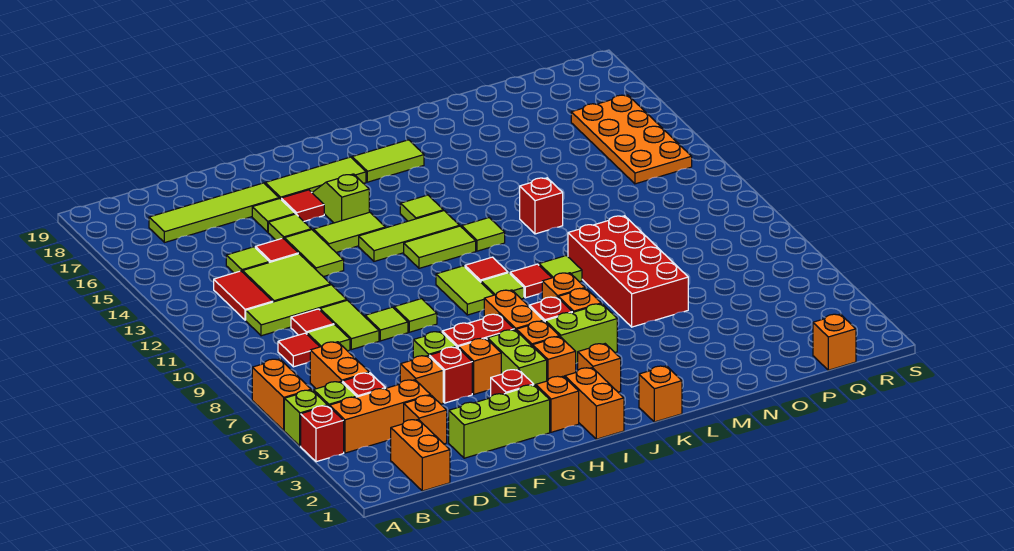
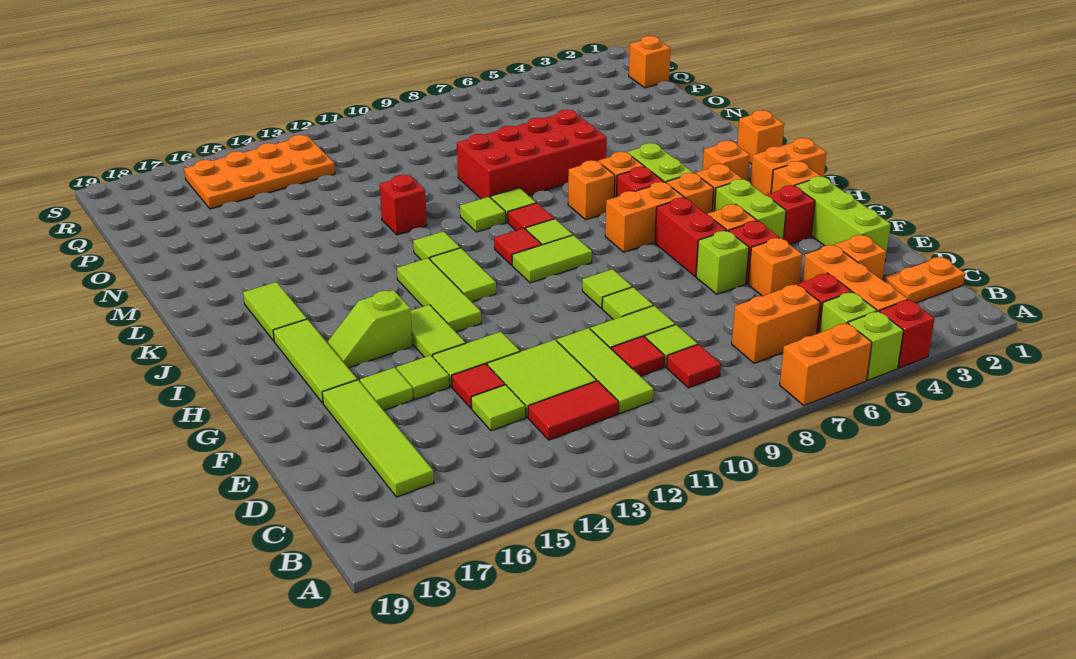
orange 1x2 brick [391,419,450,491] -> orange 1x2 plate [885,257,965,303]
red 1x1 tile [281,190,324,221] -> none
lime 1x2 brick [487,330,547,386] -> lime 1x2 brick turned to [714,179,786,239]
lime 1x1 tile [400,195,443,221] -> lime 1x1 tile moved to [460,197,506,232]

